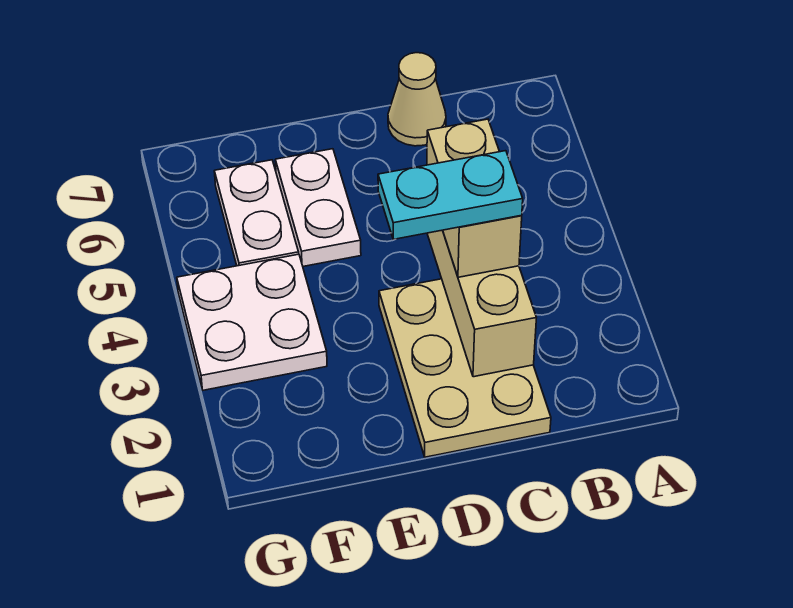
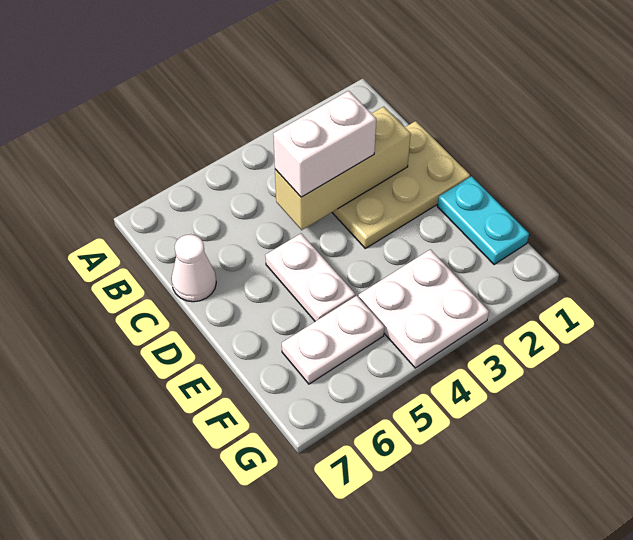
tan 1x2 brick [427,119,522,277] -> white 1x2 brick [273,91,376,197]
cyan 1x2 plate [378,151,523,239] -> cyan 1x2 plate moved to [437,176,529,265]
tan 1x1 cone [388,53,446,146] -> white 1x1 cone [171,234,216,302]
white 1x2 plate [275,149,361,266] -> white 1x2 plate turned to [265,234,355,321]

